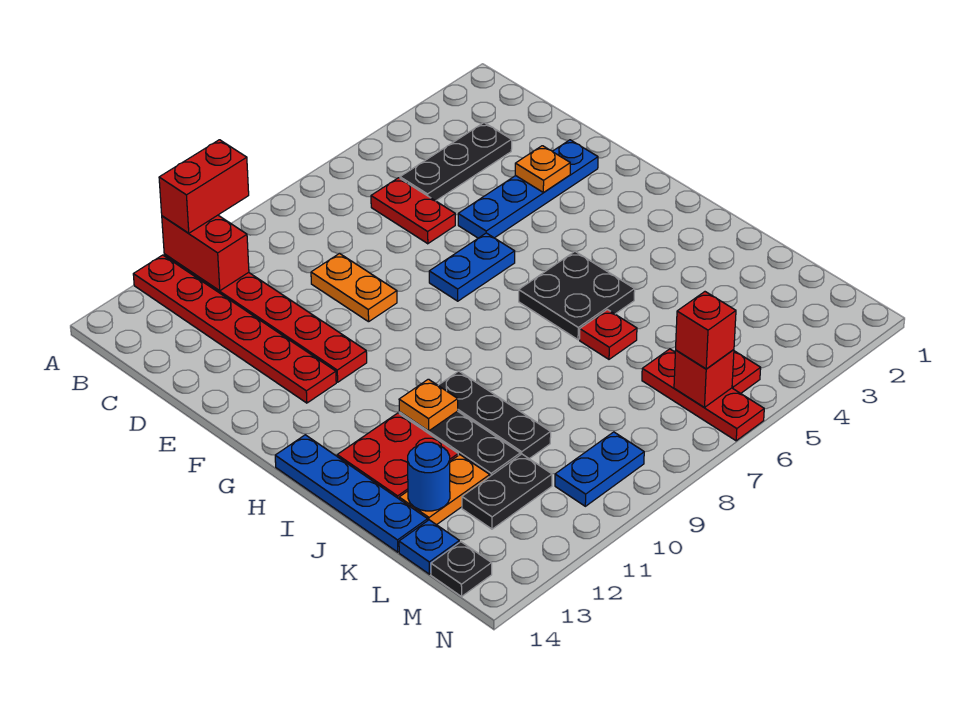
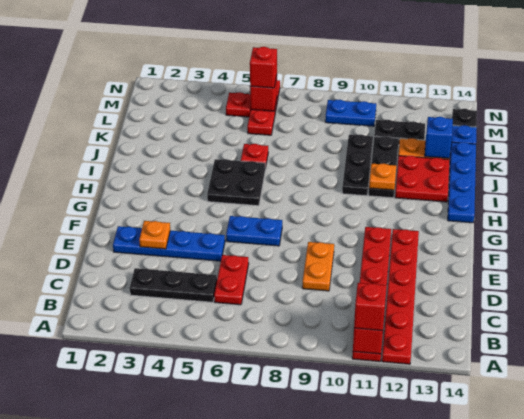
red 1x2 brick [159,140,249,233] -> red 1x1 brick [354,283,387,331]
blue 1x1 round brick [408,442,450,511] -> blue 1x1 brick [425,117,453,158]

